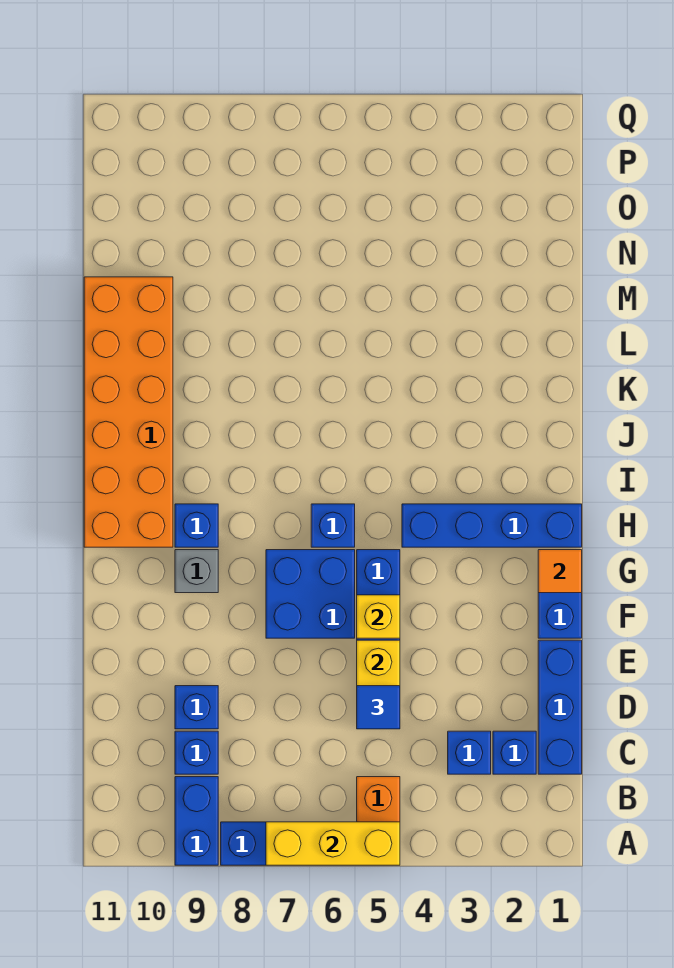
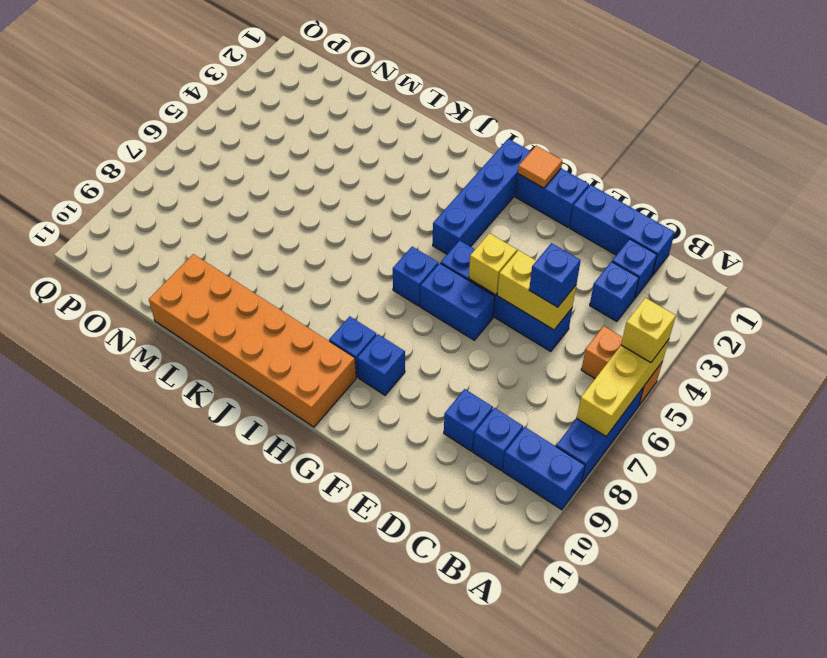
none -> yellow 1x1 brick [621,298,676,363]
blue 1x1 tile [357,686,400,729] -> blue 1x1 brick [529,243,581,307]
blue 2x2 brick [266,550,355,638] -> blue 1x2 brick [420,263,495,340]
grey 1x1 brick [175,550,218,593] -> blue 1x1 brick [357,334,405,395]

